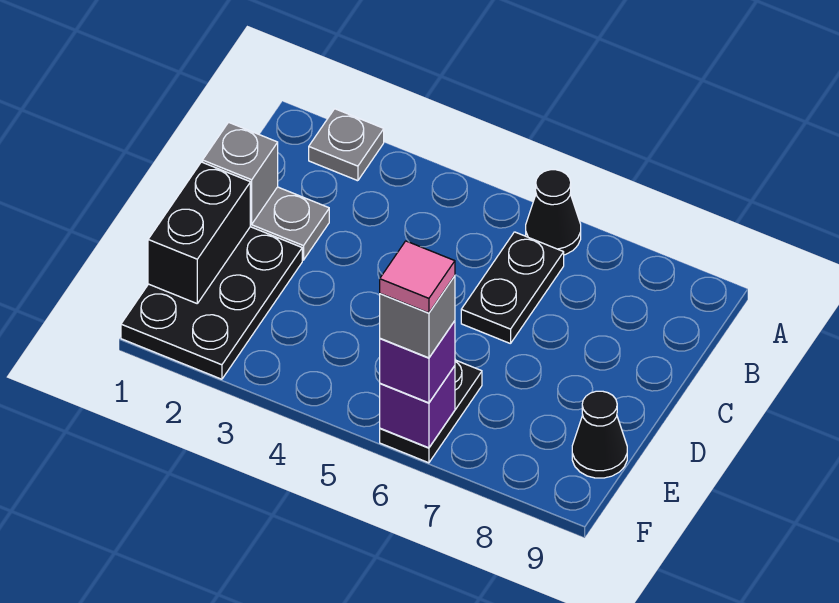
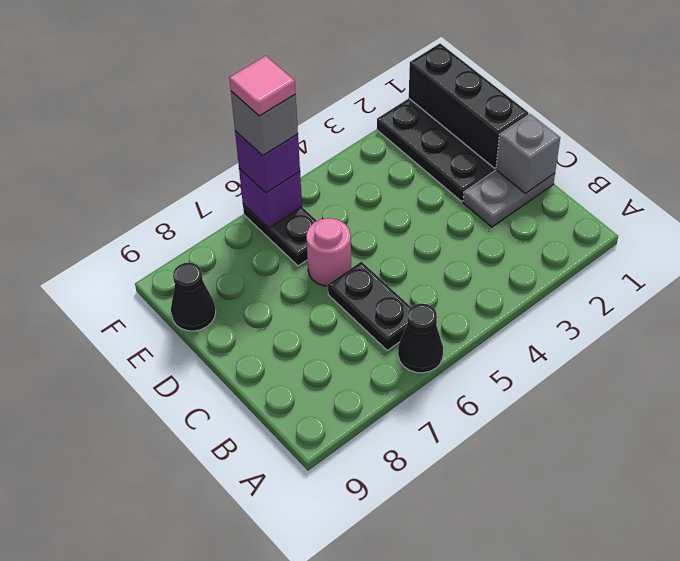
grey 1x1 plate [309,109,384,181] -> none
black 1x2 brick [148,162,250,303] -> black 1x3 brick [409,44,529,168]
none -> pink 1x1 round brick [306,218,351,286]

